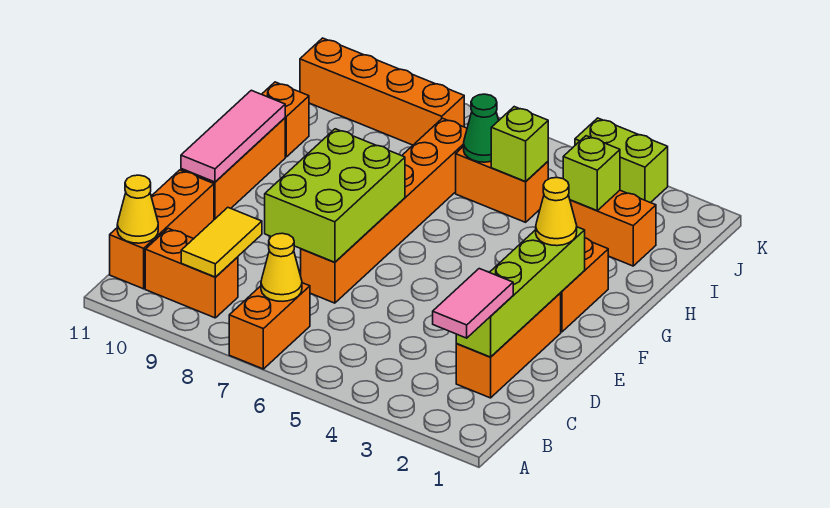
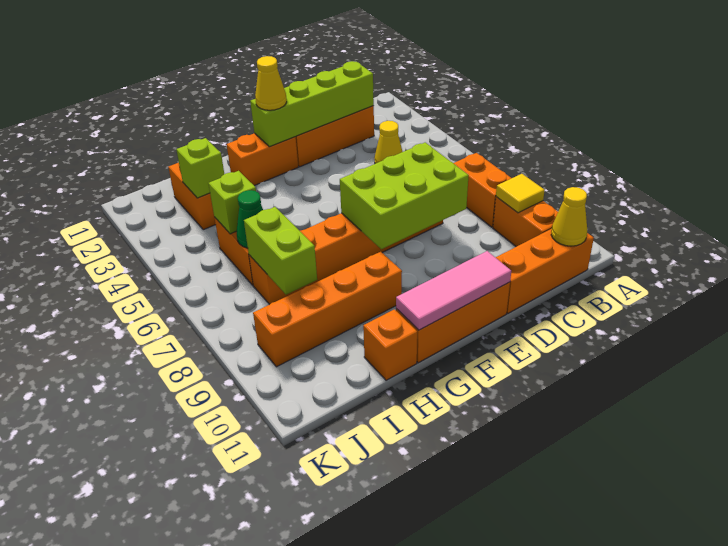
orange 1x2 brick [229,283,310,369] -> orange 1x2 brick turned to [454,153,511,227]
pink 1x2 tile [433,269,513,338] -> none
yellow 1x1 cone [261,233,302,301] -> yellow 1x1 cone moved to [374,121,403,164]
yellow 1x2 tile [181,208,262,277] -> yellow 1x1 tile [496,174,545,213]
orange 1x4 brick [300,38,464,145] -> orange 1x4 brick turned to [253,252,402,367]
lime 1x2 brick [575,118,668,203] -> lime 1x2 brick moved to [244,207,317,295]

